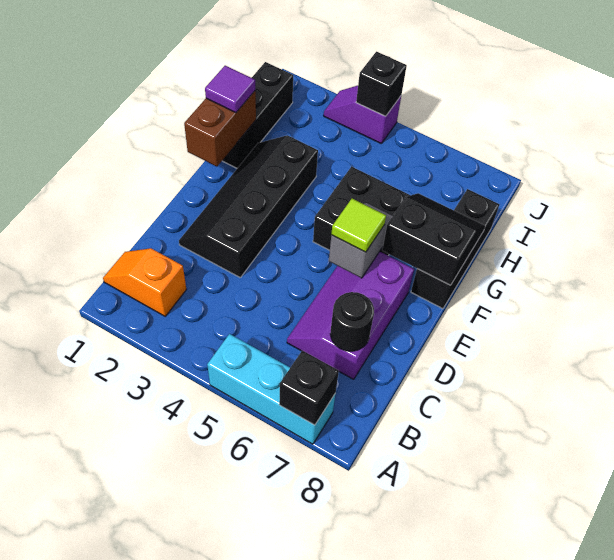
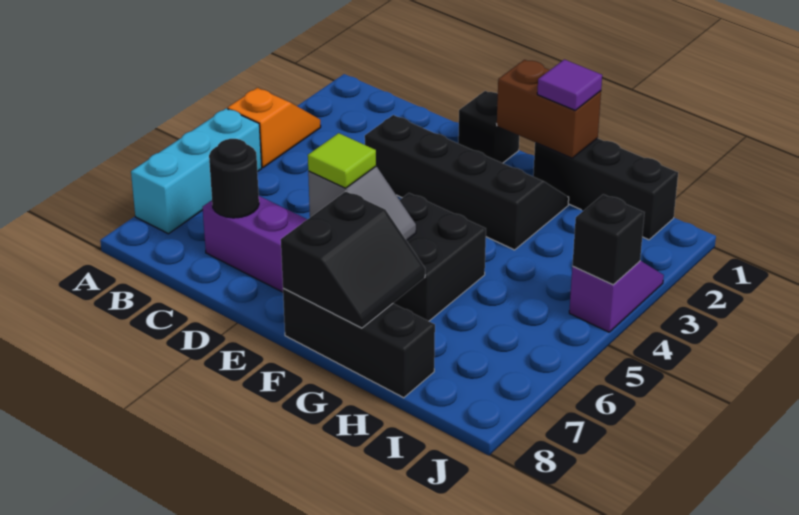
black 1x1 brick [279,351,339,425] -> black 1x1 brick moved to [458,91,519,163]
orange 1x2 slope [103,248,186,316] -> orange 1x2 slope moved to [228,88,321,168]

